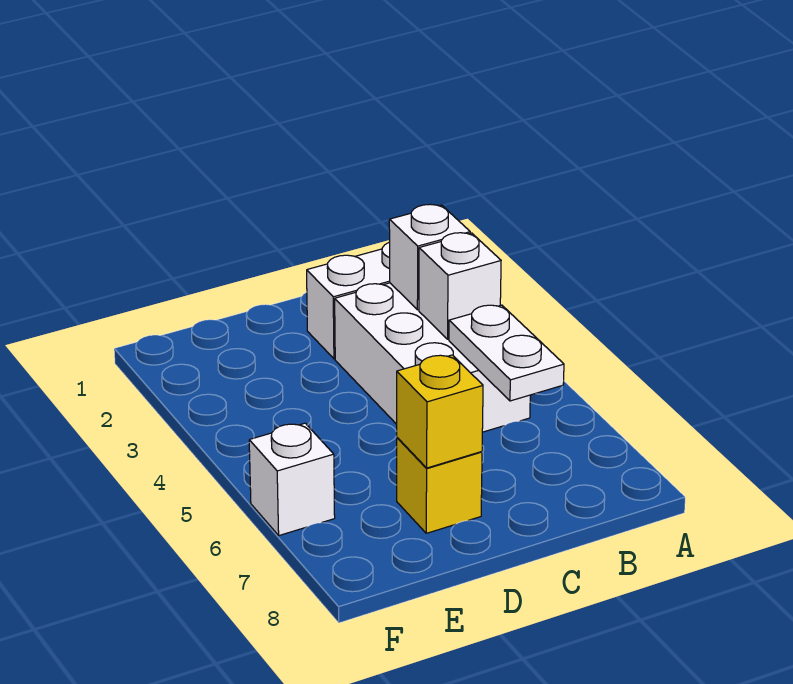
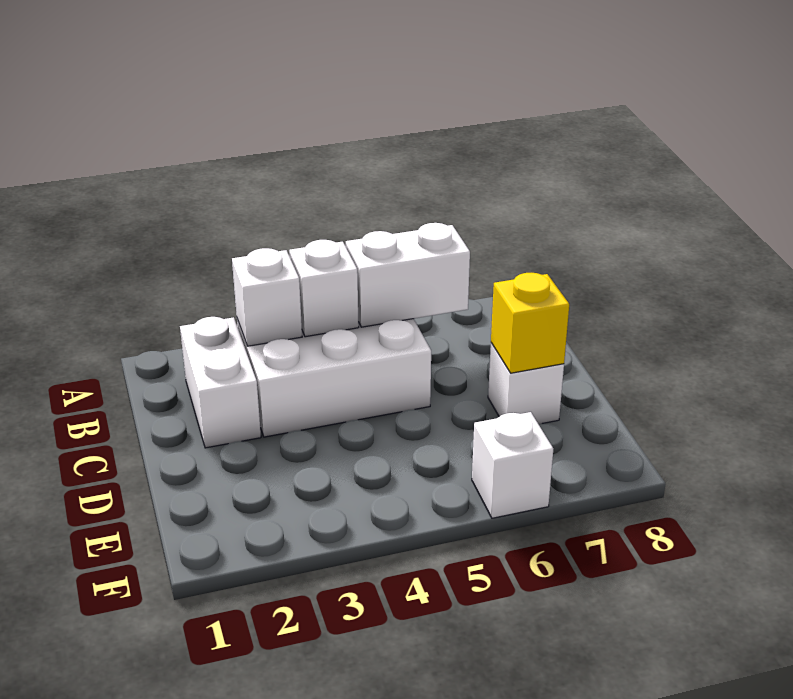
white 1x2 plate [449,305,564,401] -> white 1x2 brick [346,223,470,327]
yellow 1x1 brick [397,438,482,533] -> white 1x1 brick [488,343,564,424]

